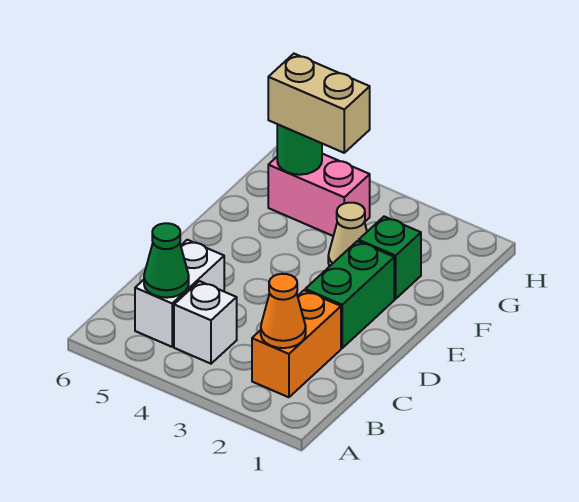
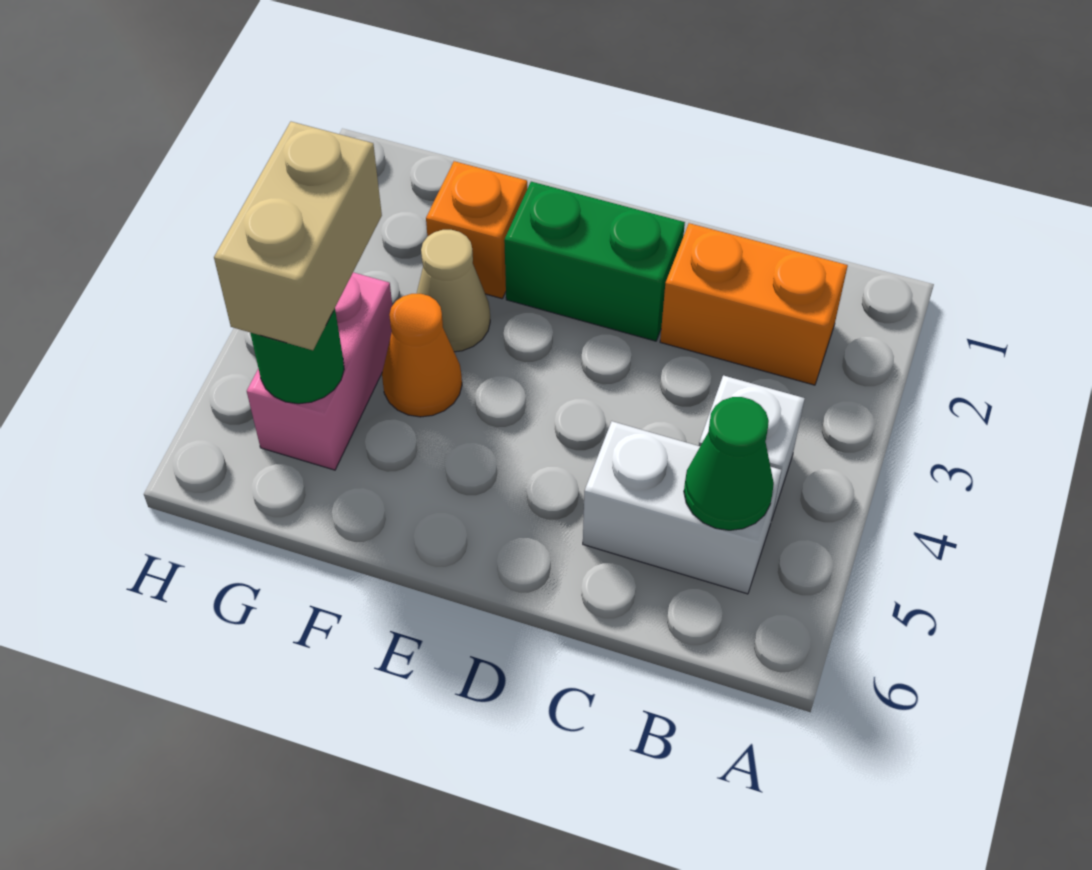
orange 1x1 cone [261,274,306,348] -> orange 1x1 cone moved to [382,294,462,417]
green 1x1 brick [359,217,421,299] -> orange 1x1 brick [426,161,527,299]

